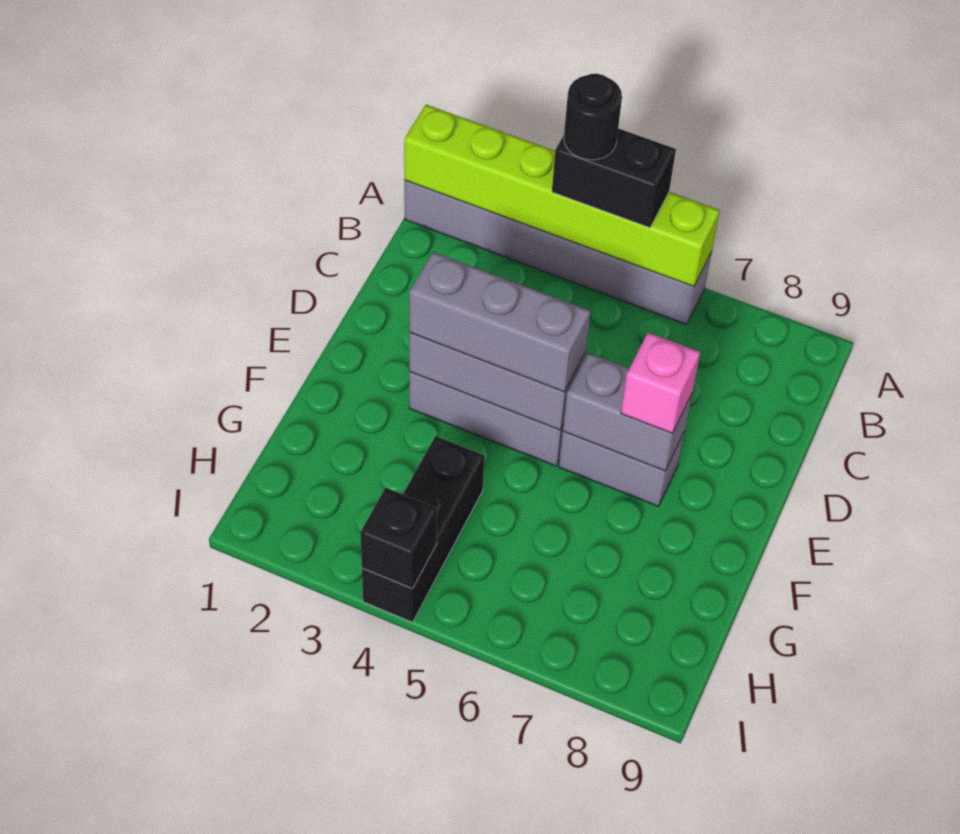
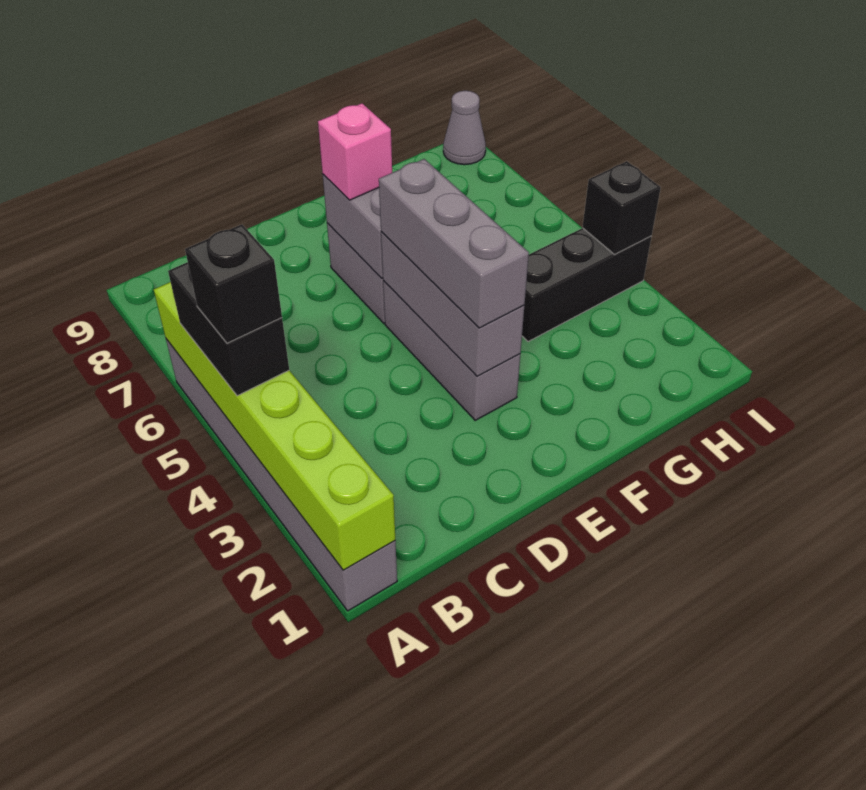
black 1x1 round brick [564,74,622,160] -> black 1x1 brick [185,224,282,343]
none -> grey 1x1 cone [443,91,486,165]

